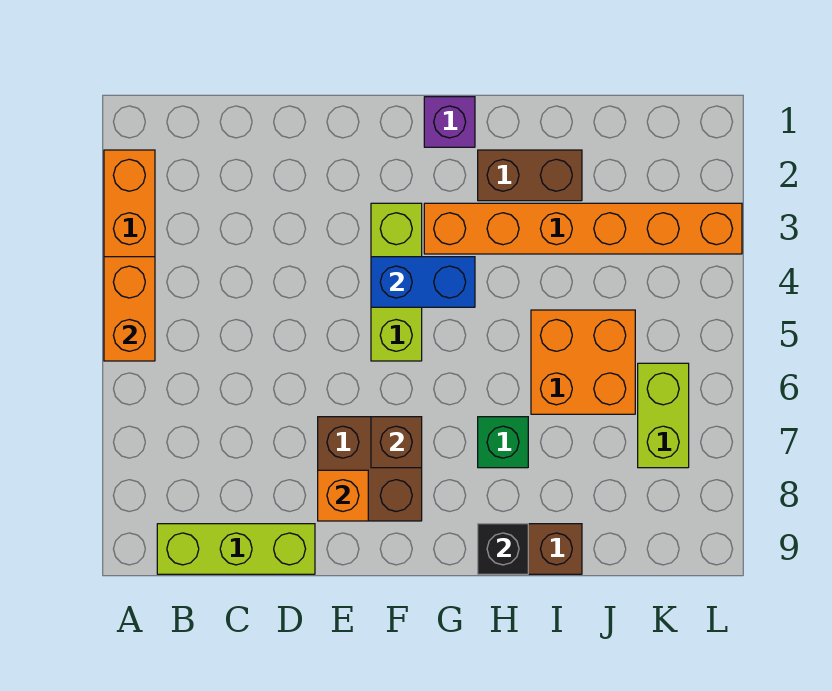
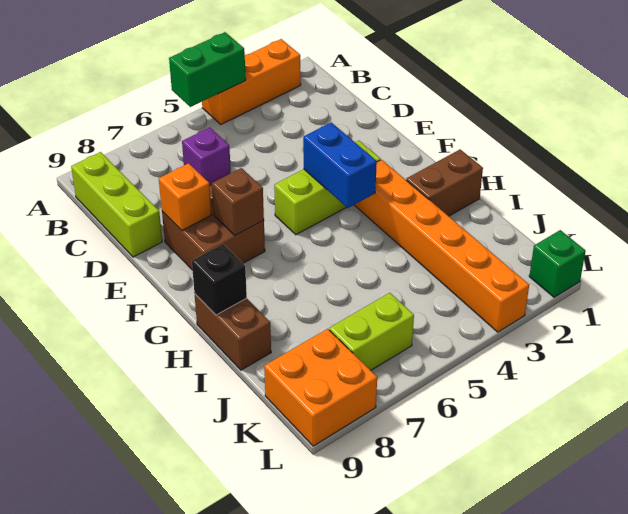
orange 1x2 brick [104,257,155,361] -> green 1x2 brick [169,32,246,107]
purple 1x1 brick [424,97,475,147] -> purple 1x1 brick moved to [182,127,231,186]
brown 1x2 brick [478,150,582,201] -> brown 1x2 brick turned to [406,150,483,216]
green 1x1 brick [478,417,528,468] -> green 1x1 brick moved to [529,230,586,297]
orange 2x2 brick [531,310,635,414] -> orange 2x2 brick moved to [264,329,377,446]

